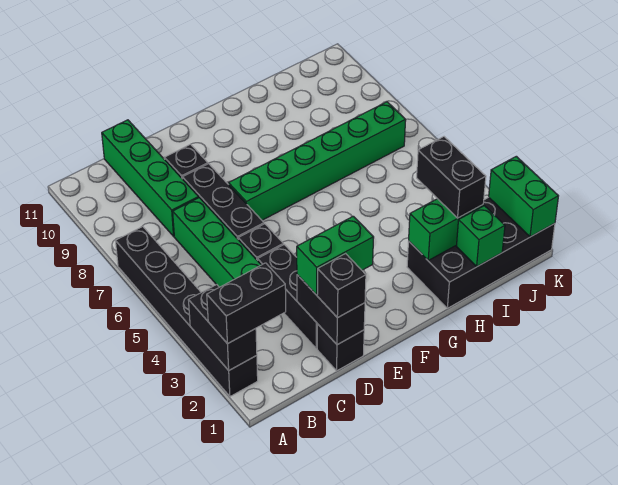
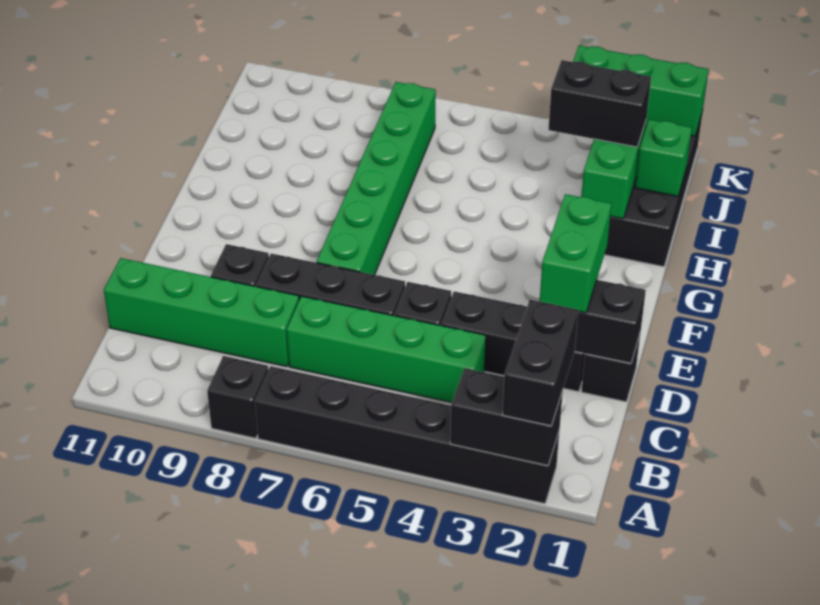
black 1x1 brick [317,254,366,318] -> black 1x1 brick moved to [207,356,268,438]
green 1x2 brick [489,156,558,237] -> green 1x3 brick [573,45,709,136]

